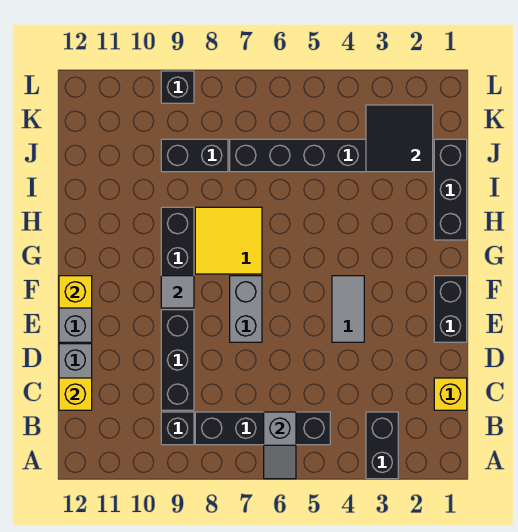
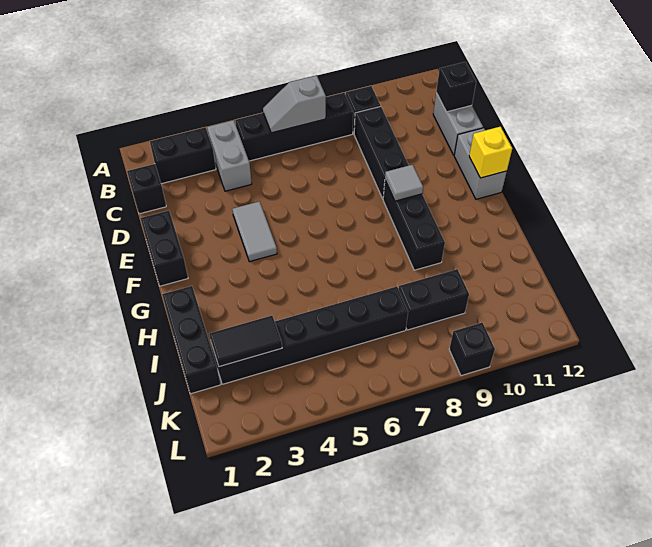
black 1x2 brick [366,412,398,479] -> black 1x2 brick turned to [150,127,216,184]
grey 1x2 slope [264,412,296,479] -> grey 1x2 slope turned to [263,75,326,133]
yellow 1x1 brick [434,378,467,410] -> black 1x1 brick [127,164,166,214]
yellow 1x1 brick [59,378,92,410] -> black 1x1 brick [436,62,476,112]
grey 1x2 brick [230,276,262,342] -> grey 1x2 brick moved to [207,120,252,191]
yellow 2x2 tile [195,207,262,274] -> none
black 2x2 tile [366,105,433,172] -> black 1x2 tile [209,316,282,367]

